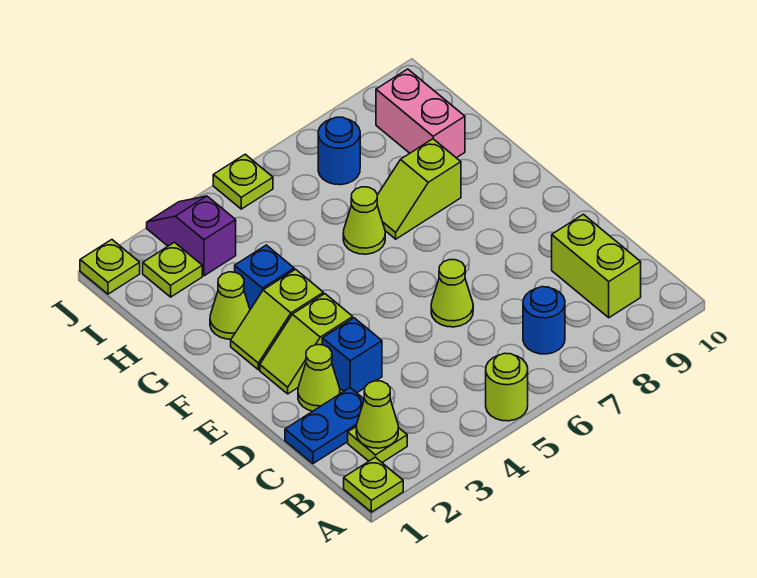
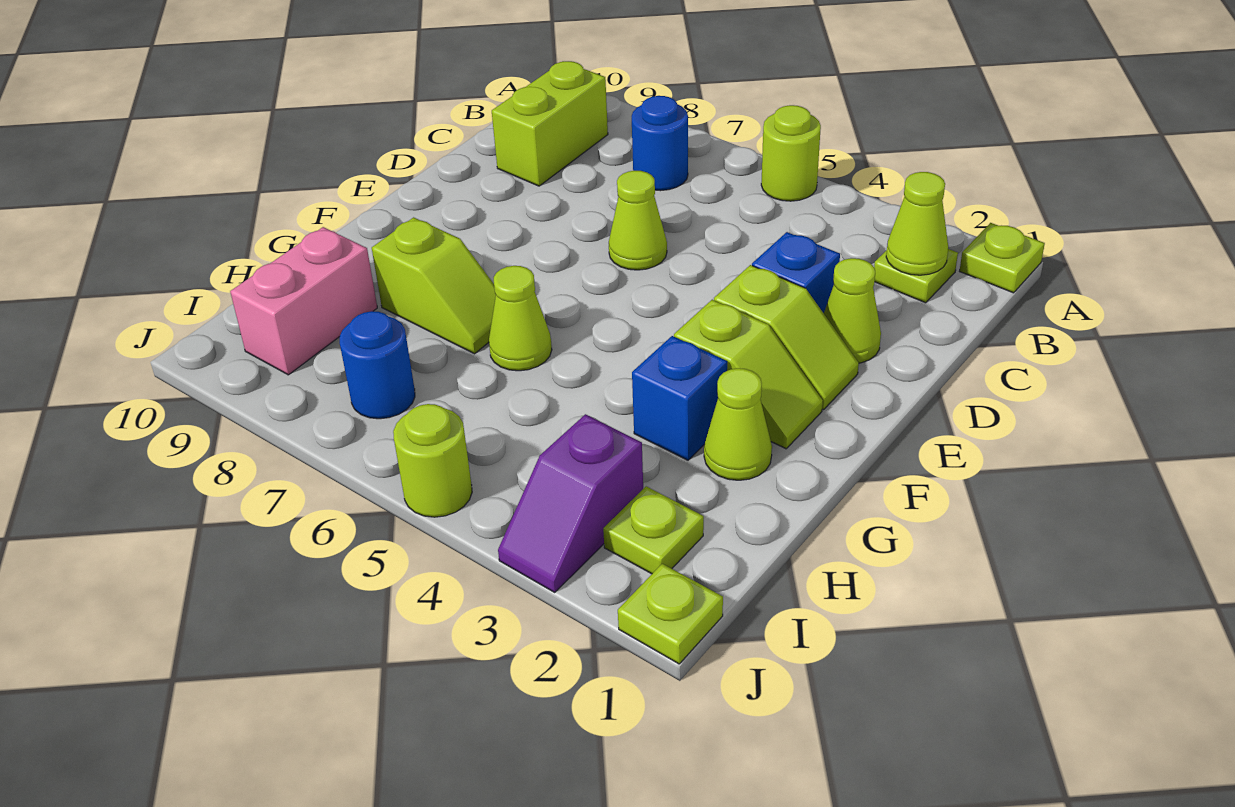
blue 1x2 plate [285,388,364,464] -> none
lime 1x1 plate [213,154,273,209] -> lime 1x1 round brick [393,404,472,517]

